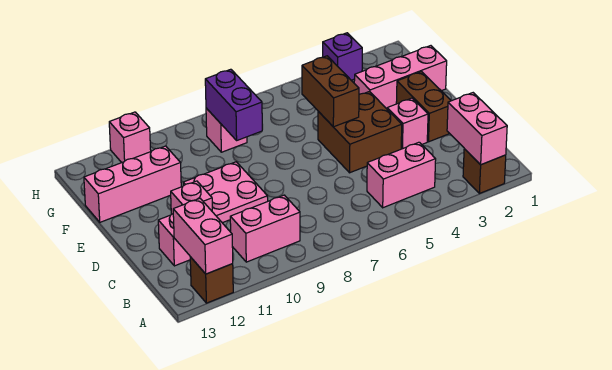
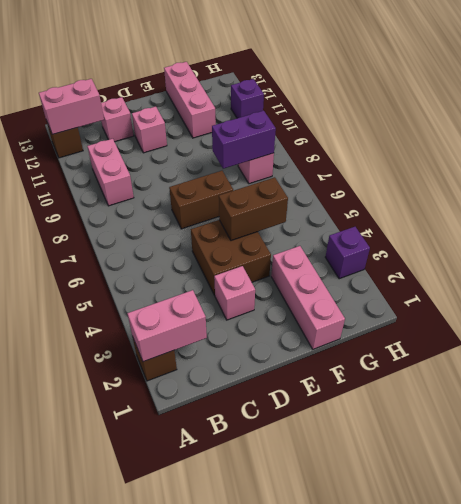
pink 1x2 brick [367,142,436,208] -> none
brown 1x2 brick [396,72,451,142] -> brown 1x2 brick moved to [169,171,233,229]
pink 2x2 plate [183,162,268,223] -> none
pink 1x1 brick [109,112,151,163] -> purple 1x1 brick [231,79,264,118]

